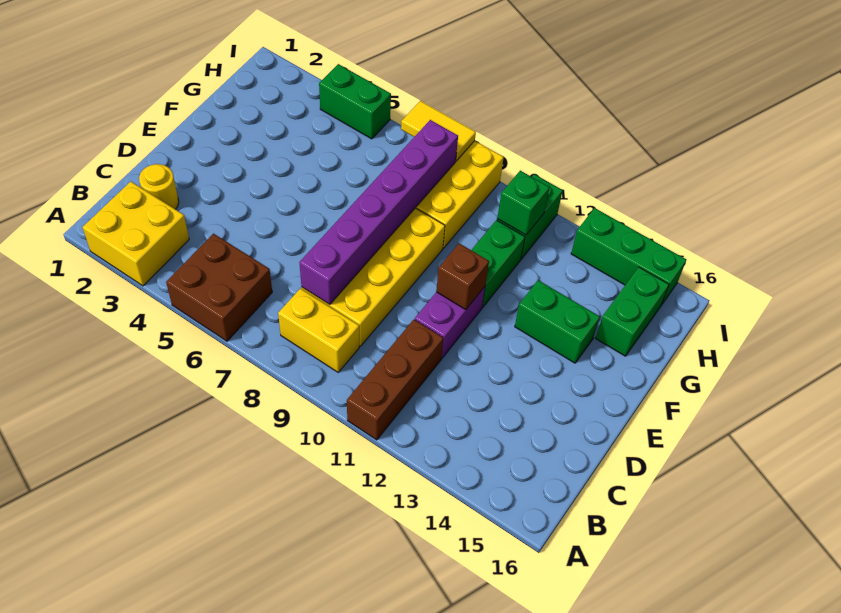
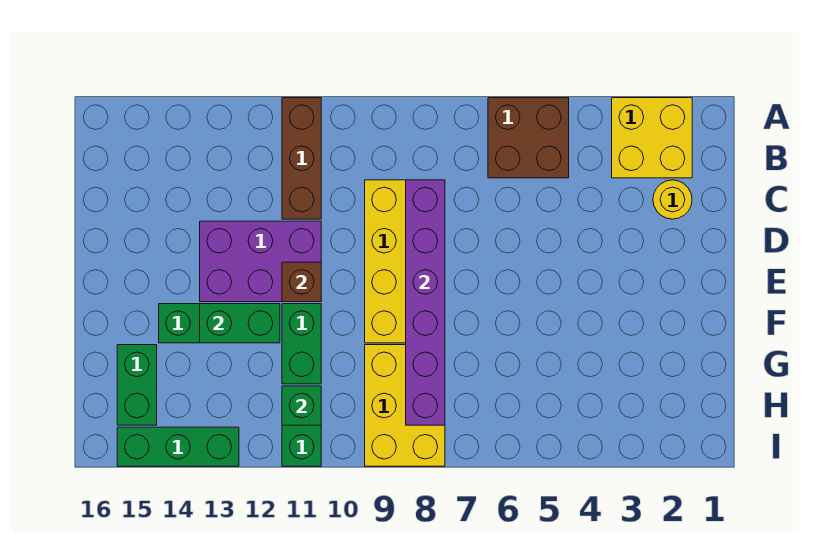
yellow 1x2 brick [278,288,359,372] -> none
purple 1x2 brick [415,287,485,358] -> purple 2x3 brick [200,221,321,302]
green 1x2 brick [319,64,391,139] -> green 1x2 brick moved to [200,304,280,343]
yellow 1x2 tile [401,101,476,161] -> none

